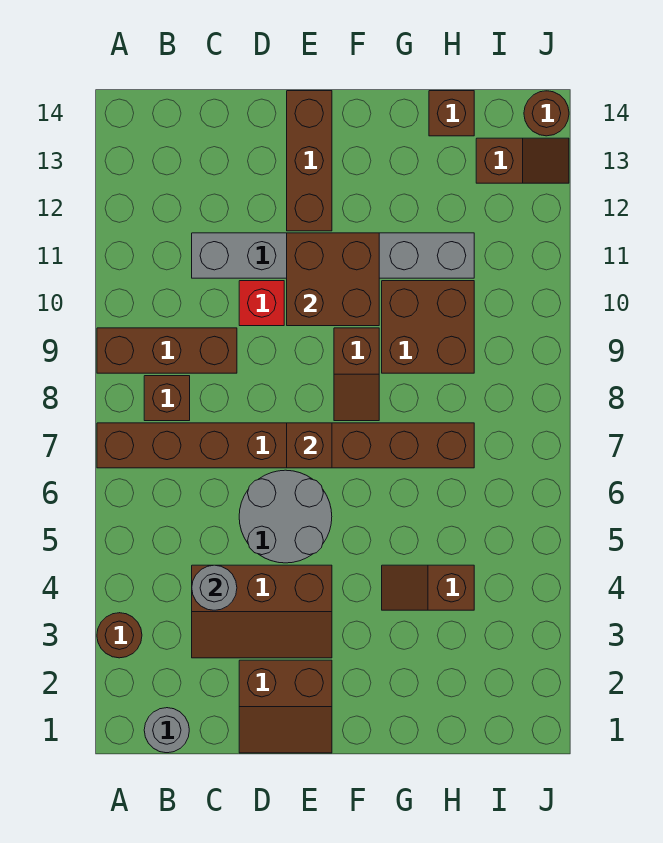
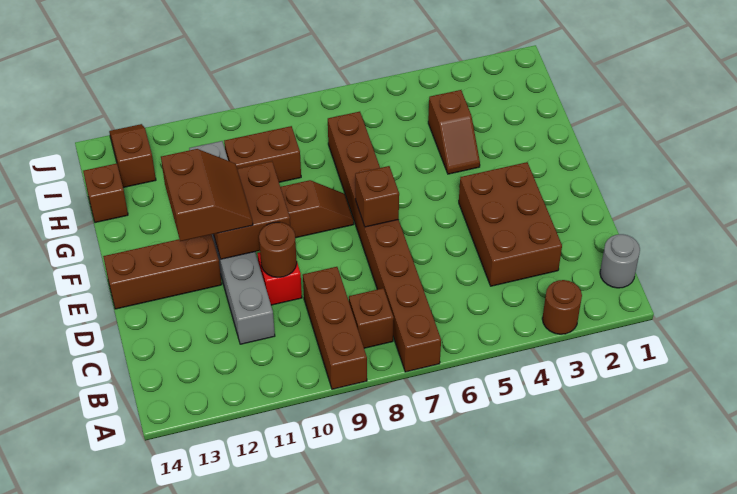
brown 2x3 slope [192,565,332,658] -> brown 2x3 brick [459,162,562,286]
grey 1x1 round brick [192,565,237,610] -> none
brown 2x2 slope [239,660,332,753] -> brown 2x2 slope moved to [161,149,253,241]
grey 2x2 round brick [239,470,332,563] -> none
brown 2x2 brick [382,281,474,373] -> brown 1x2 brick [224,126,301,182]
brown 1x1 round brick [524,91,569,136] -> brown 1x1 round brick moved to [259,222,297,277]

